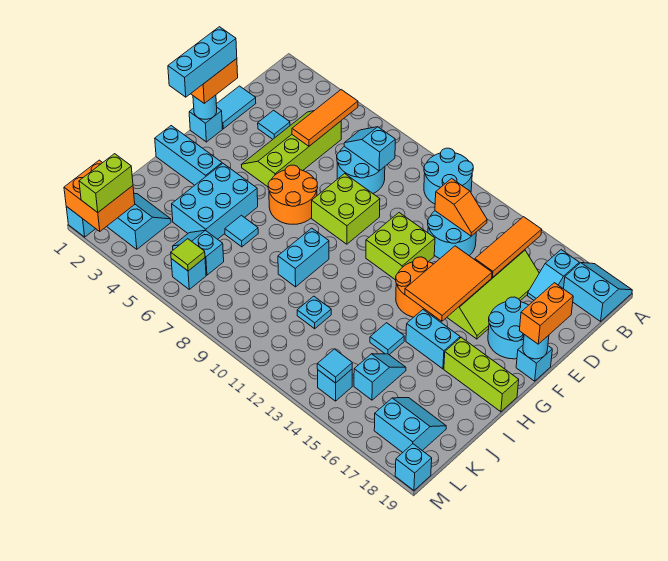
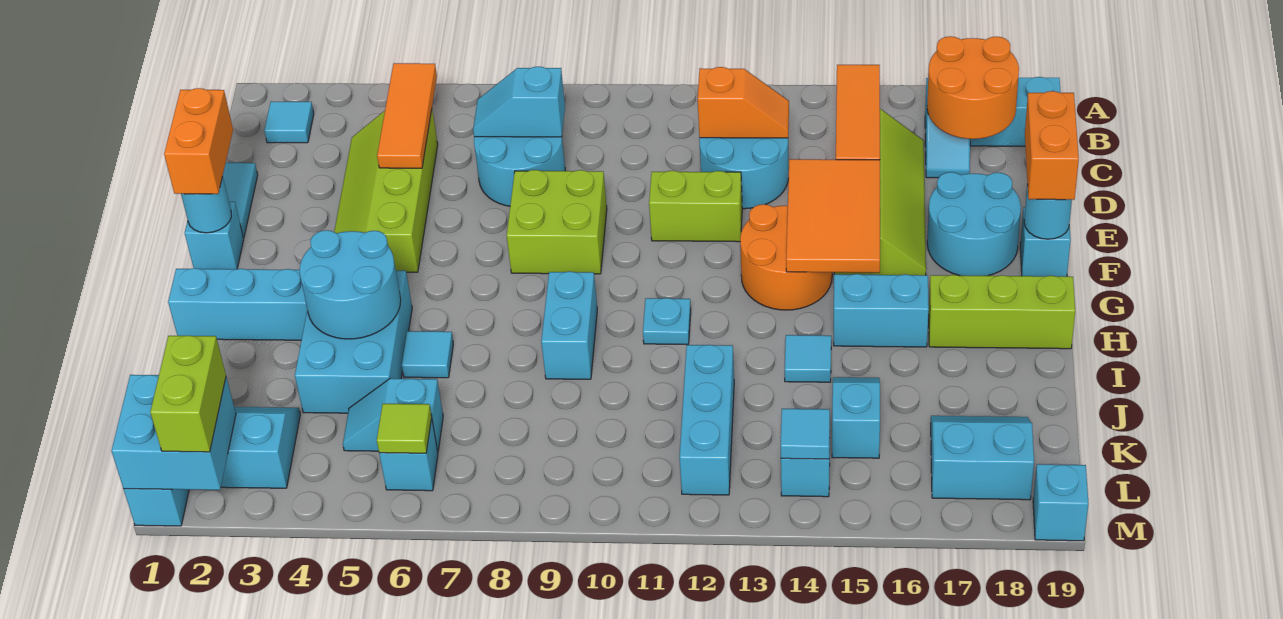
cyan 2x2 round brick [424,148,473,204] -> cyan 2x2 round brick moved to [300,230,401,339]
cyan 1x1 tile [258,110,290,139] -> cyan 1x1 tile moved to [264,101,314,143]
cyan 1x3 brick [168,27,237,97] -> cyan 1x3 brick moved to [680,345,734,495]
lime 2x2 brick [366,213,435,280] -> lime 1x2 brick [649,171,742,242]
orange 2x2 round brick [268,165,318,224] -> orange 2x2 round brick moved to [927,36,1019,139]
cyan 1x1 plate [297,296,331,329] -> cyan 1x1 plate moved to [643,298,691,345]
orange 2x2 brick [64,160,135,231] -> cyan 2x2 brick [111,375,236,490]

